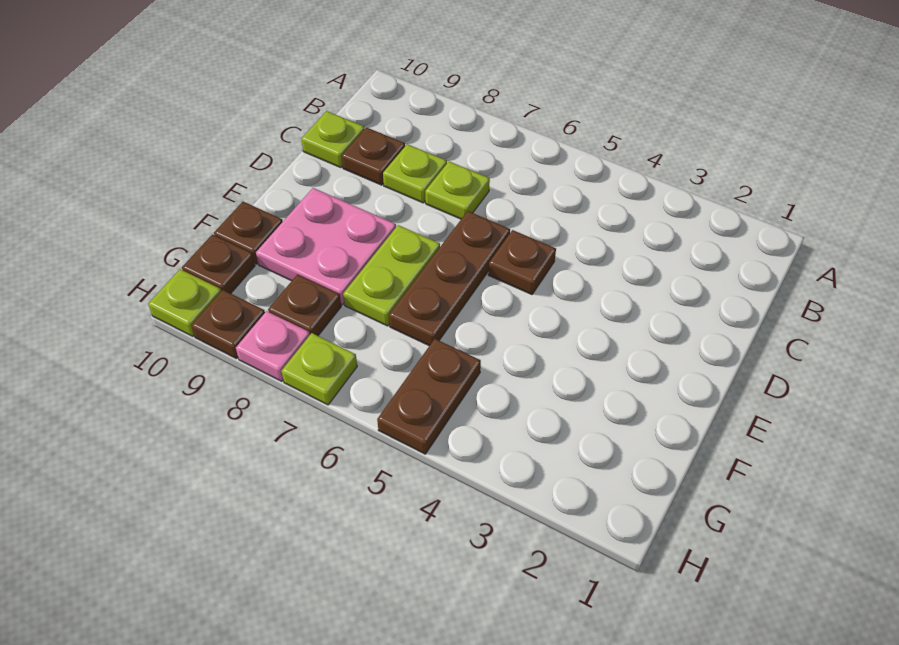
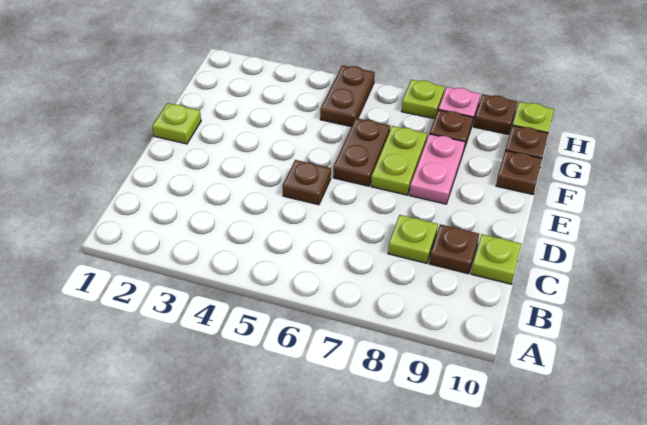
lime 1x1 plate [425,162,490,219] -> lime 1x1 plate moved to [152,103,201,144]
brown 1x3 plate [389,211,510,346] -> brown 1x2 plate [333,118,390,186]
pink 2x2 plate [256,188,396,305] -> pink 1x2 plate [409,134,465,204]

